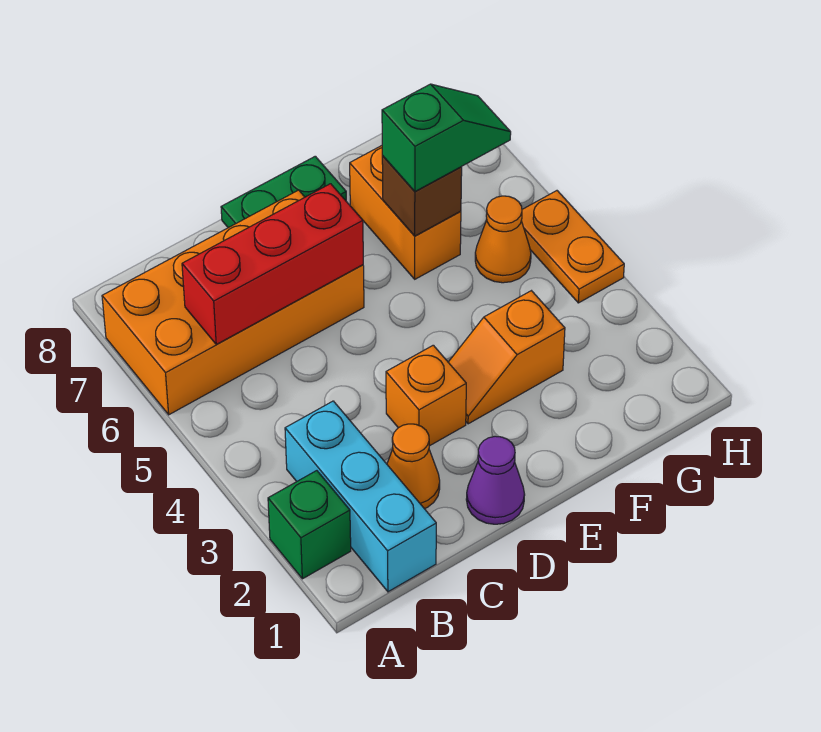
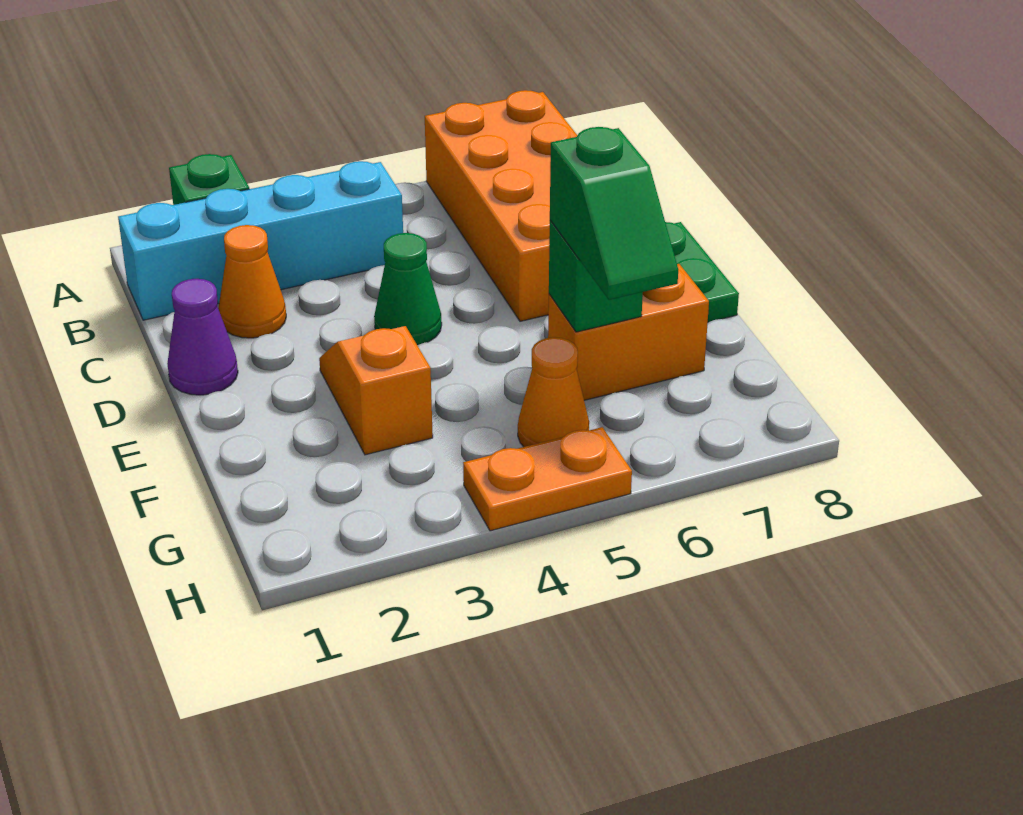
cyan 1x3 brick [285,401,436,592] -> cyan 1x4 brick [118,161,403,320]
red 1x3 brick [182,184,363,345] -> none
orange 1x1 brick [386,345,466,446] -> none
none -> green 1x1 cone [374,233,442,345]
brown 1x1 brick [382,156,462,236] -> green 1x1 brick [549,220,643,332]

